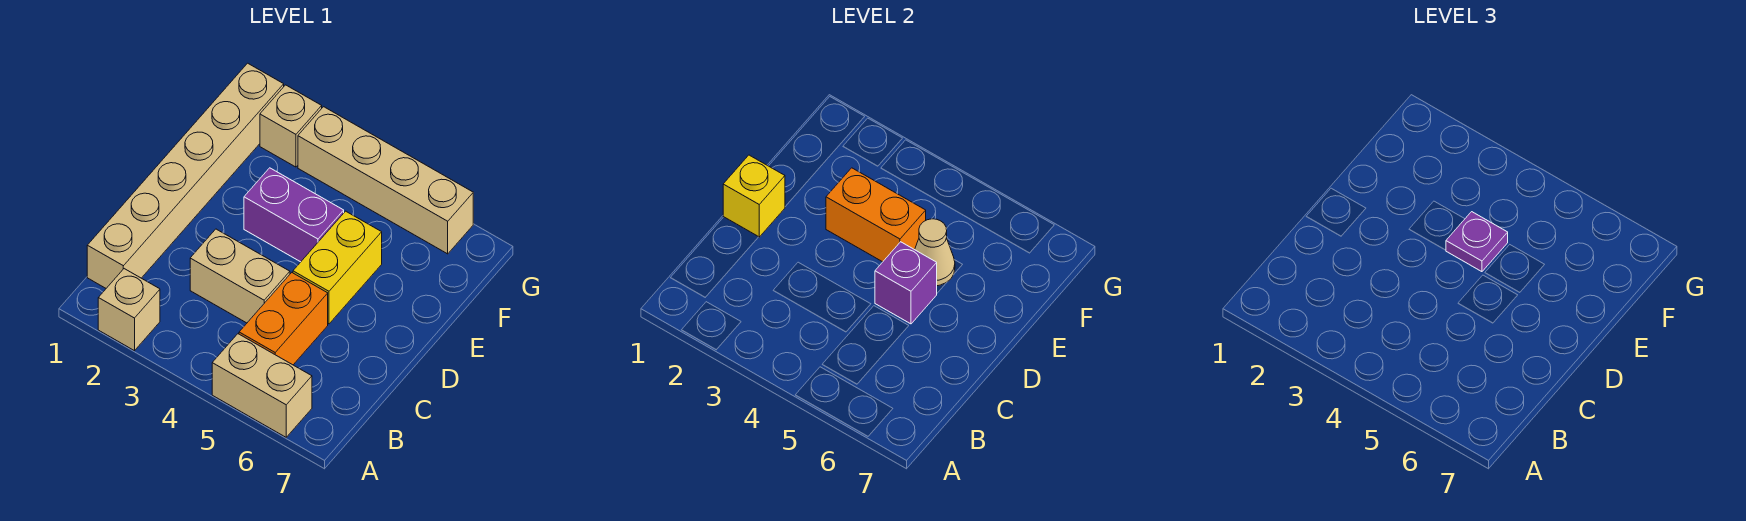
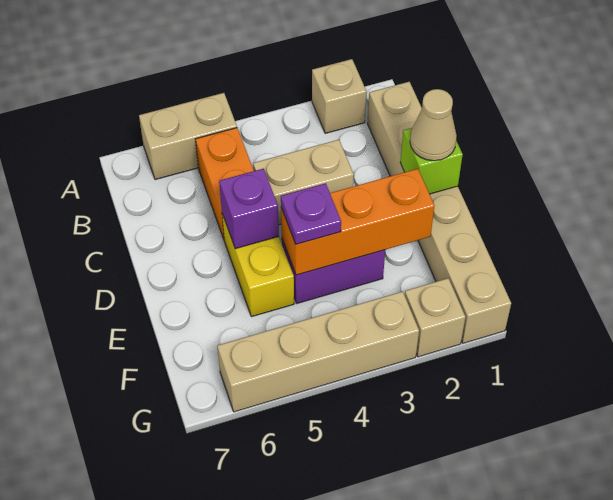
yellow 1x1 brick [723,155,785,237] -> lime 1x1 brick [400,128,463,194]
orange 1x2 brick [826,168,926,262] -> orange 1x3 brick [281,169,434,275]
tan 1x1 cone [915,219,955,286] -> tan 1x1 cone moved to [410,89,457,161]

